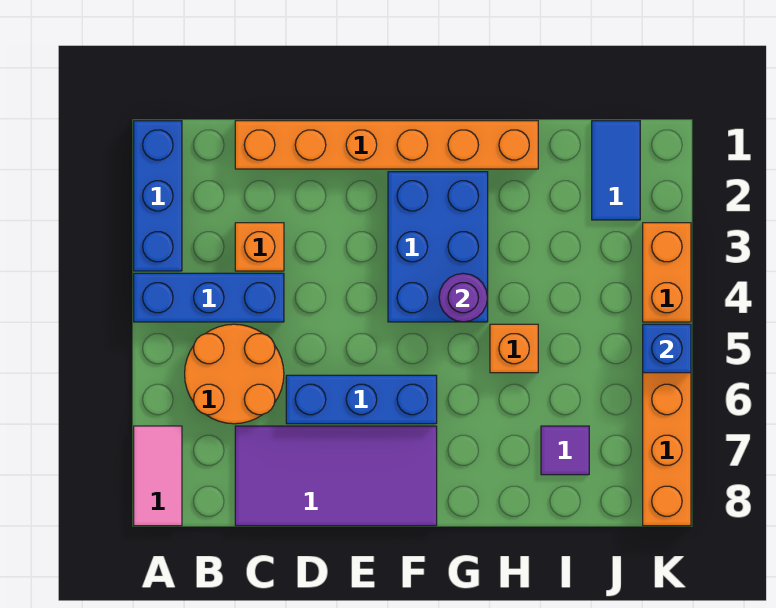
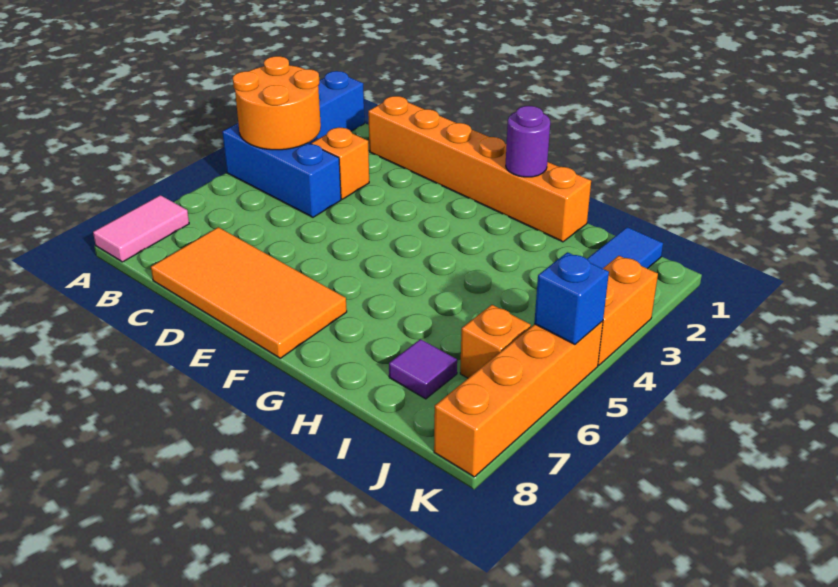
orange 2x2 round brick [185,324,284,424] -> orange 2x2 round brick moved to [233,56,321,150]
purple 2x4 tile [235,426,437,526] -> orange 2x4 tile [151,227,347,358]
blue 1x3 brick [286,375,437,424] -> none
blue 2x3 brick [388,172,488,322] -> none
purple 1x1 round brick [439,273,488,322] -> purple 1x1 round brick moved to [506,106,550,177]
orange 1x1 brick [490,324,538,373] -> orange 1x1 brick moved to [460,305,531,378]

